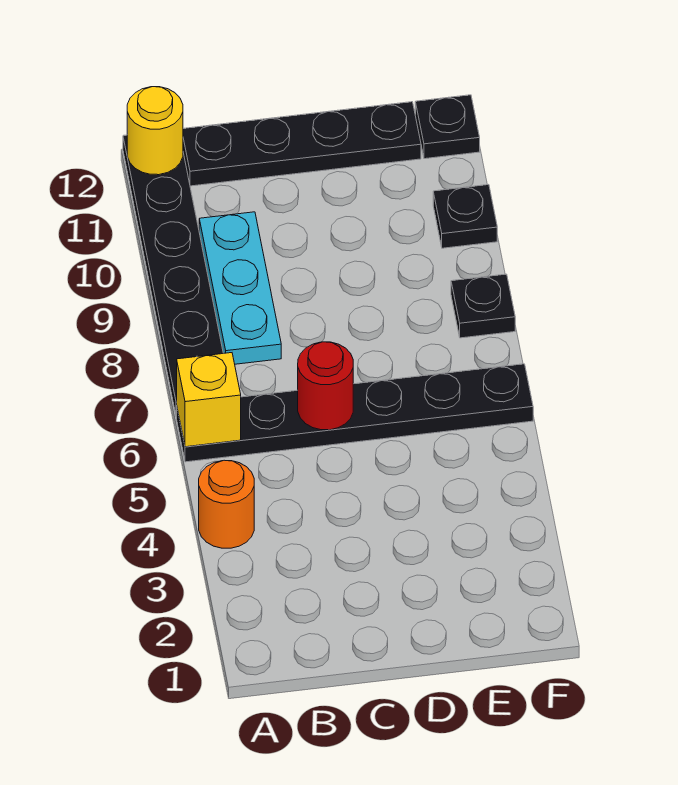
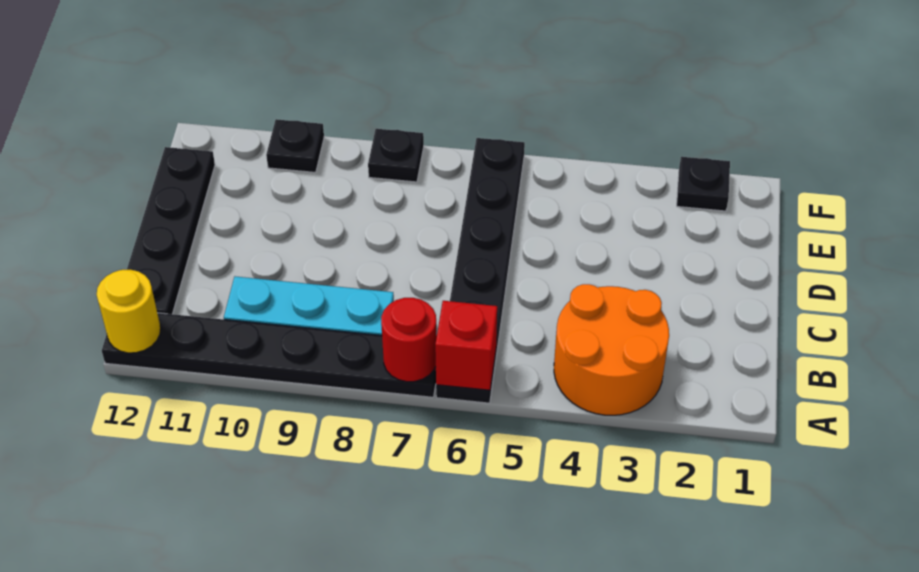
orange 1x1 round brick [199,460,254,548] -> orange 2x2 round brick [554,284,669,415]
yellow 1x1 brick [177,353,241,447] -> red 1x1 brick [435,301,497,390]
red 1x1 round brick [298,342,353,430] -> red 1x1 round brick moved to [381,298,437,382]
black 1x1 plate [415,95,480,159] -> black 1x1 plate moved to [677,157,730,211]

